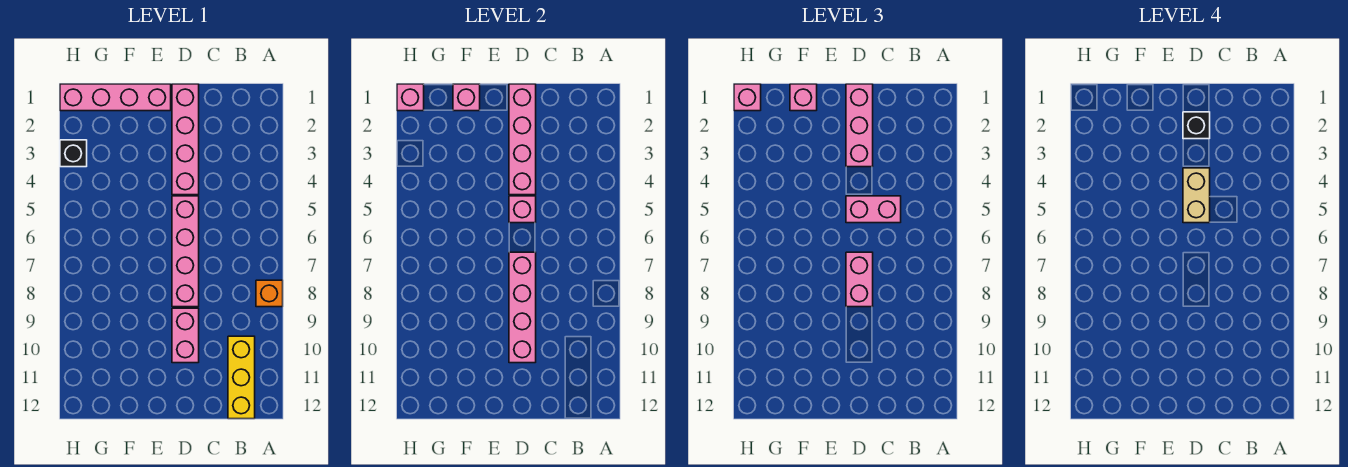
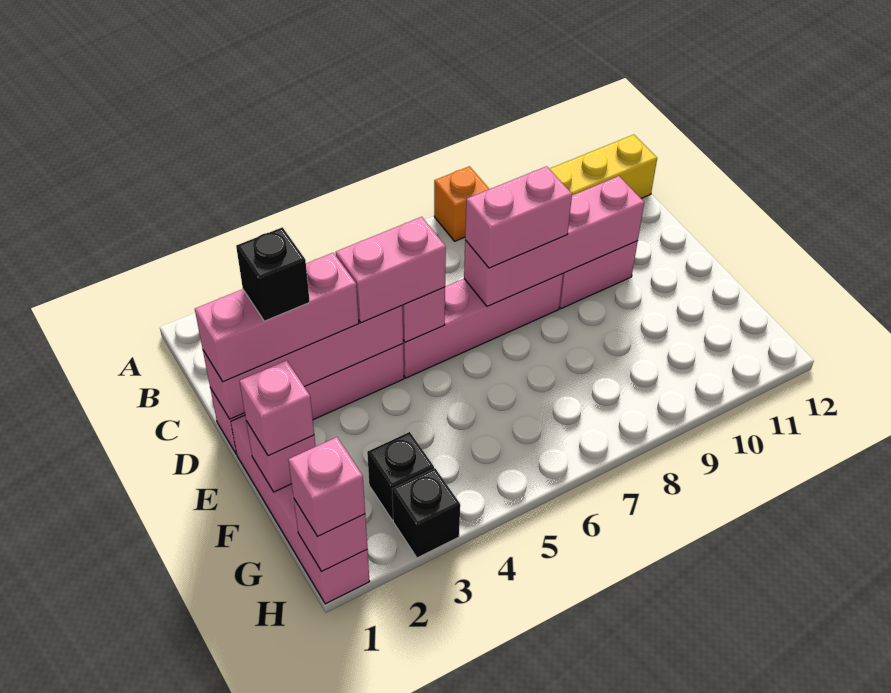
pink 1x2 brick [846,196,901,223] -> pink 1x2 brick turned to [336,217,446,323]
tan 1x2 brick [1183,168,1210,223] -> none
none -> black 1x1 brick [367,432,434,520]

